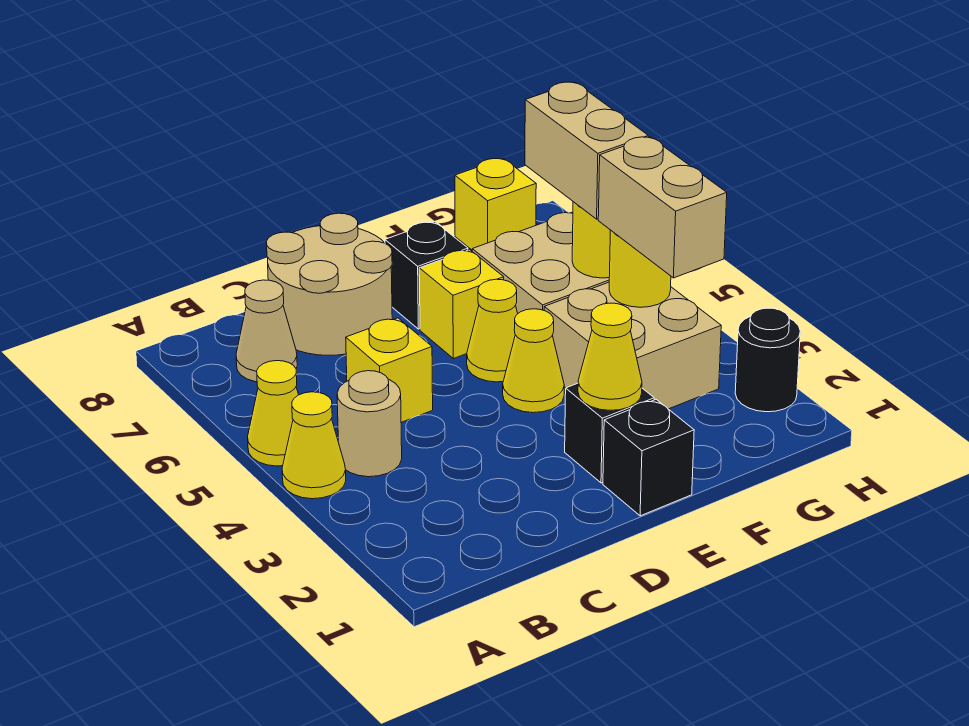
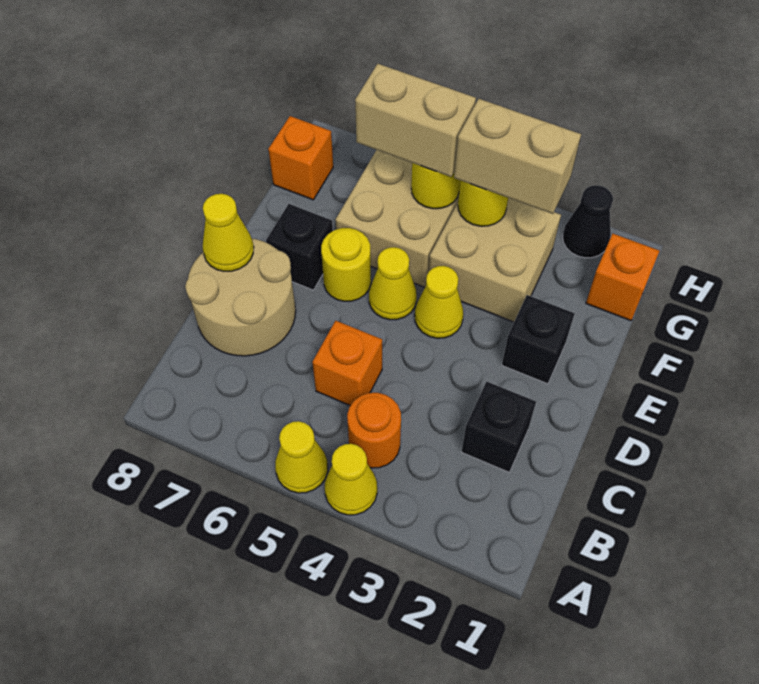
tan 1x1 round brick [337,371,402,477] -> orange 1x1 round brick [347,393,401,468]
tan 1x1 cone [236,280,297,382] -> none
yellow 1x1 brick [346,318,433,422] -> orange 1x1 brick [312,321,382,406]
black 1x1 brick [603,400,694,516] -> black 1x1 brick moved to [462,382,536,472]
yellow 1x1 cone [578,303,642,410] -> yellow 1x1 cone moved to [203,194,254,271]
yellow 1x1 brick [419,250,504,359] -> yellow 1x1 round brick [321,228,371,301]
none -> orange 1x1 brick [586,234,659,321]
yellow 1x1 brick [455,158,536,250] -> orange 1x1 brick [268,116,333,200]
black 1x1 round brick [735,308,800,412] -> black 1x1 cone [563,185,613,258]

